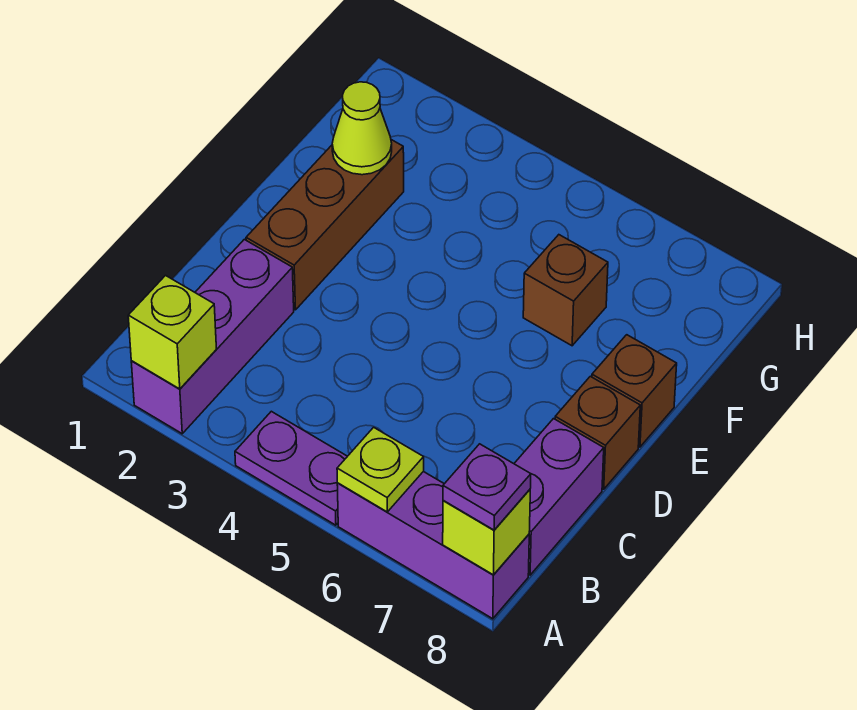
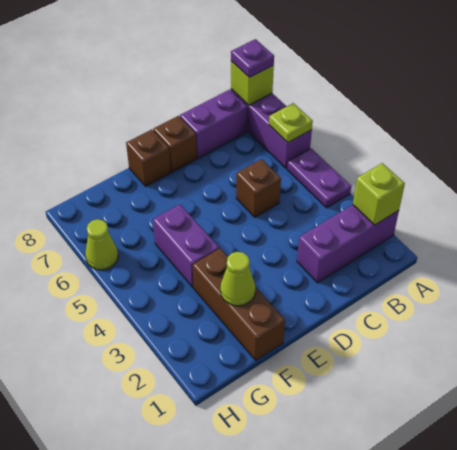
brown 1x3 brick [246,140,404,310] -> brown 1x3 brick turned to [193,249,285,360]
none -> purple 1x2 brick [153,204,219,287]
brown 1x1 brick [523,235,608,346] -> brown 1x1 brick moved to [236,159,281,217]
none -> lime 1x1 cone [85,219,118,270]

